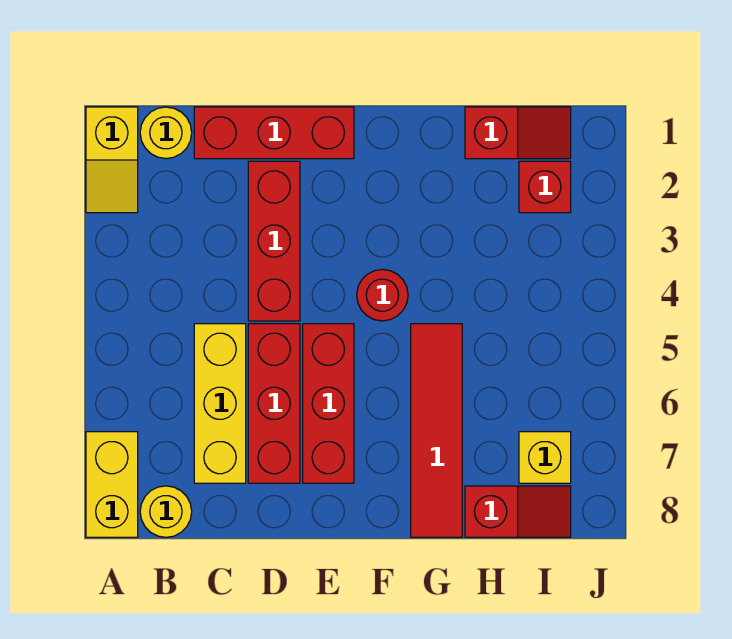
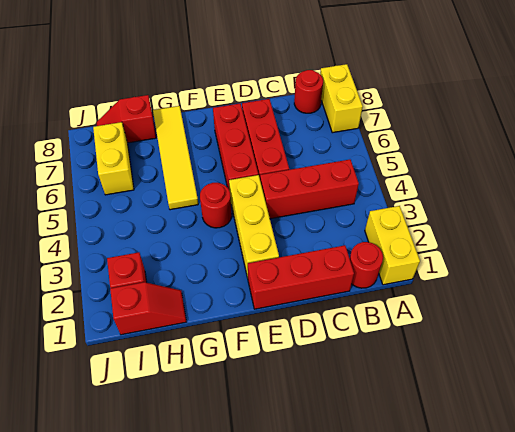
yellow 1x2 slope [86,107,138,213] -> yellow 1x2 brick [365,206,420,285]
yellow 1x1 round brick [140,107,192,159] -> red 1x1 round brick [350,242,383,288]
yellow 1x1 round brick [140,486,192,537] -> red 1x1 round brick [294,70,323,113]
yellow 1x3 brick [194,324,246,483] -> yellow 1x3 brick moved to [229,175,279,278]
red 1x3 brick [248,161,300,321] -> red 1x3 brick turned to [260,159,359,219]
red 1x4 tile [411,324,462,537] -> yellow 1x4 tile [153,106,198,210]
red 1x2 slope [465,107,571,159] -> red 1x2 slope turned to [110,282,186,335]
yellow 1x1 brick [519,432,571,483] -> yellow 1x2 brick [93,122,134,195]

